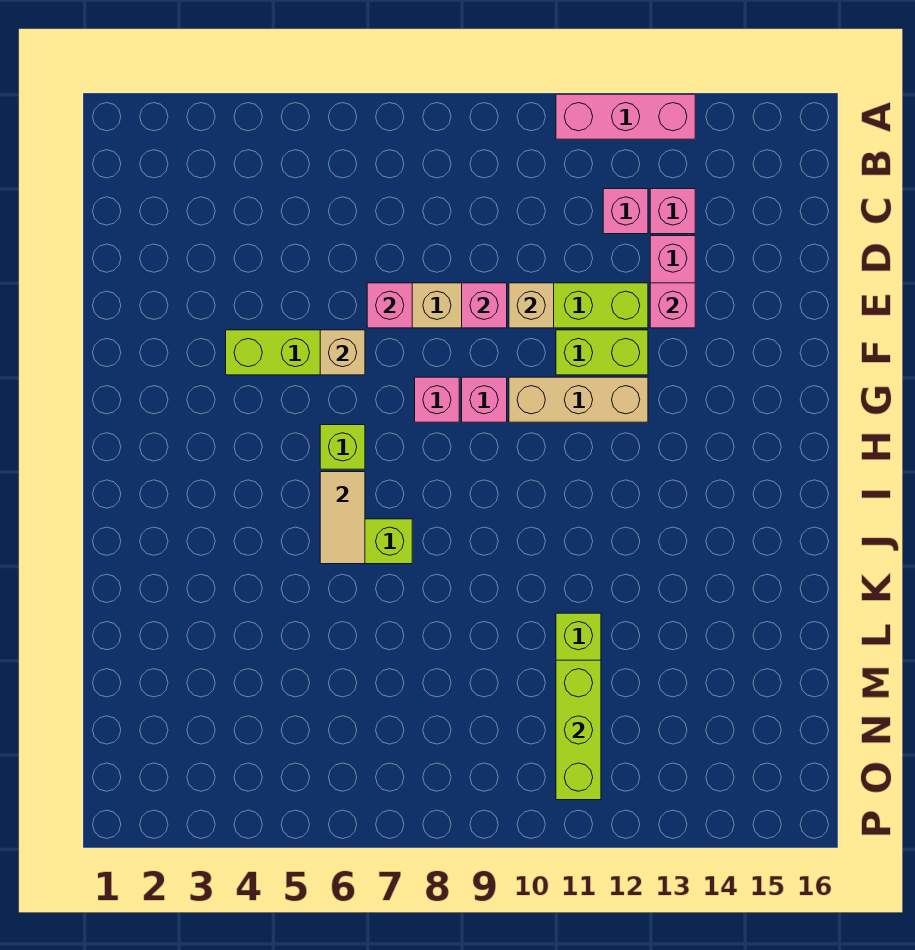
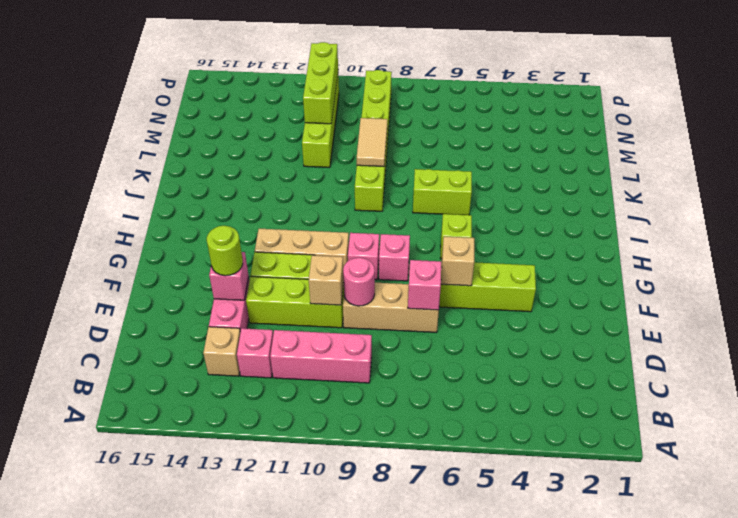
pink 1x3 brick [556,94,695,139] -> pink 1x3 brick moved to [270,330,372,383]
pink 1x1 brick [650,189,695,234] -> tan 1x1 brick [203,327,240,376]
pink 1x1 brick [462,283,507,328] -> pink 1x1 round brick [343,258,375,306]
none -> lime 1x1 round brick [207,226,243,276]
tan 1x2 tile [320,472,365,564] -> tan 1x2 tile moved to [357,118,387,166]
none -> lime 1x6 brick [355,70,392,211]

